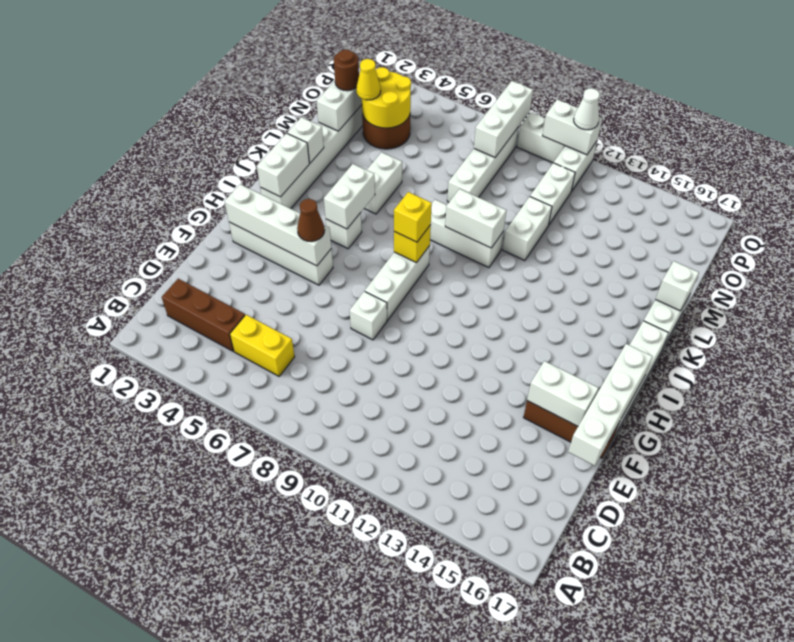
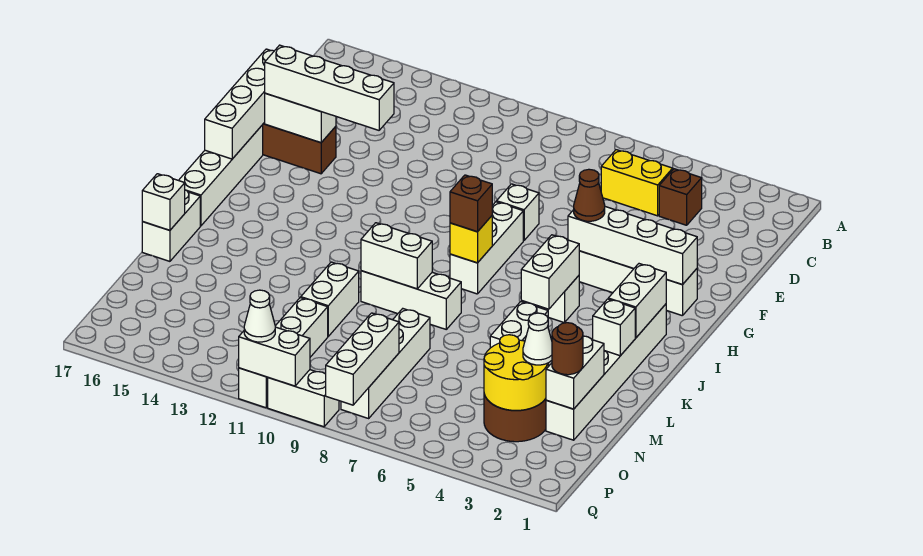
brown 1x3 brick [162,279,245,351] -> brown 1x1 brick [659,169,702,225]
none -> white 1x4 brick [265,45,394,130]
yellow 1x1 brick [394,192,432,242] -> brown 1x1 brick [450,175,492,232]
yellow 1x1 cone [356,59,381,100] -> white 1x1 cone [523,313,552,365]

